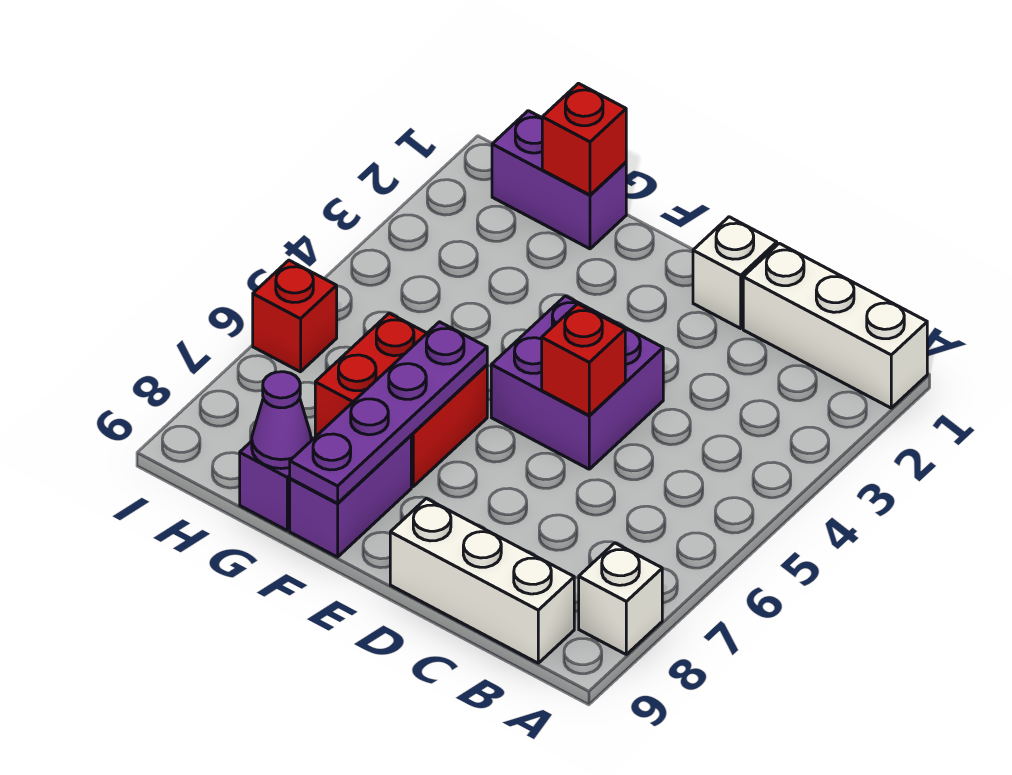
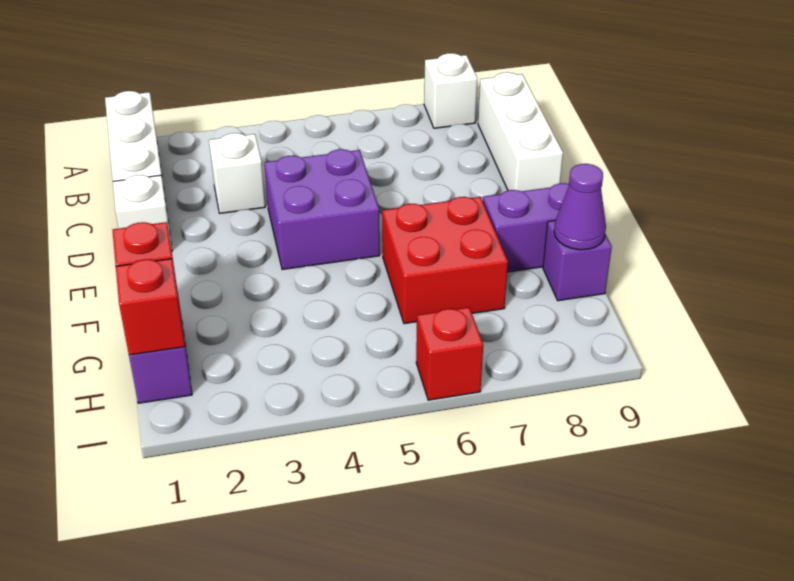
none -> white 1x1 brick [209,133,265,213]
red 1x1 brick [542,304,625,415] -> red 1x1 brick moved to [116,259,185,355]
purple 1x4 plate [290,322,487,503] -> none

